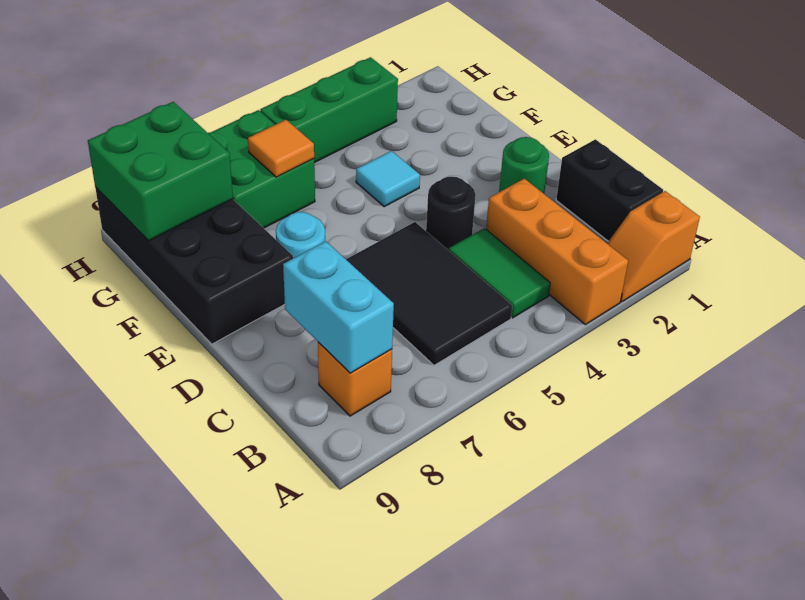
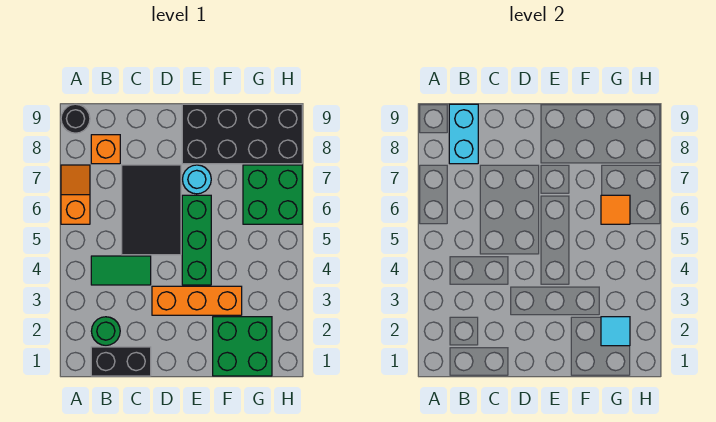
orange 1x2 slope [607,191,700,302] -> orange 1x2 slope moved to [61,165,90,224]
orange 1x3 brick [486,179,628,325] -> orange 1x3 brick moved to [152,286,242,315]
black 2x3 tile [346,222,512,365] -> black 2x3 tile turned to [122,165,181,255]
cyan 1x2 brick [283,241,394,373] -> cyan 1x2 brick turned to [449,104,478,164]
green 1x1 round brick [499,137,549,193] -> green 1x1 round brick moved to [91,317,120,346]
black 1x1 round brick [426,177,476,250] -> black 1x1 round brick moved to [61,104,90,133]
cyan 1x1 tile [356,151,420,207] -> cyan 1x1 tile moved to [601,317,630,346]
green 2x2 brick [88,102,233,240] -> green 2x2 brick moved to [213,317,272,376]
green 1x3 brick [260,57,398,163] -> green 1x3 brick moved to [182,195,211,285]

